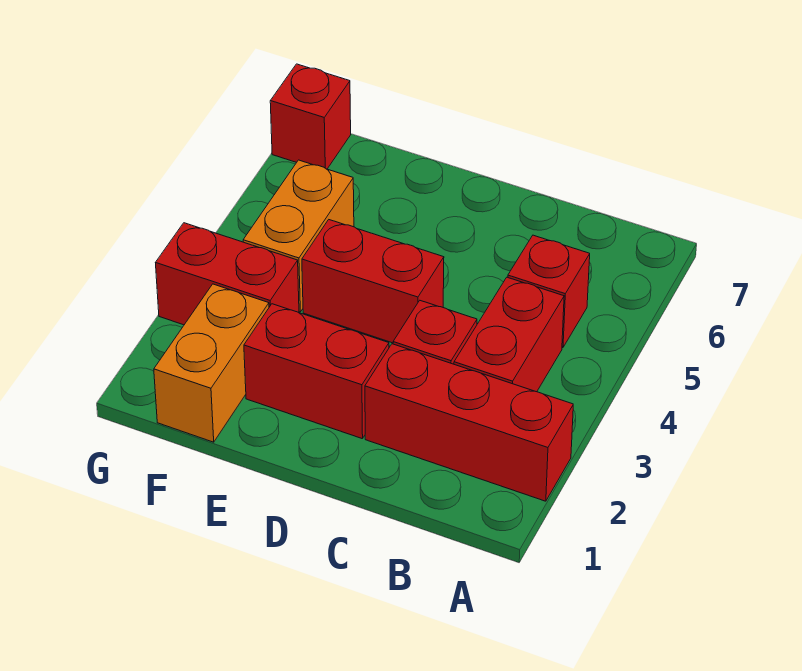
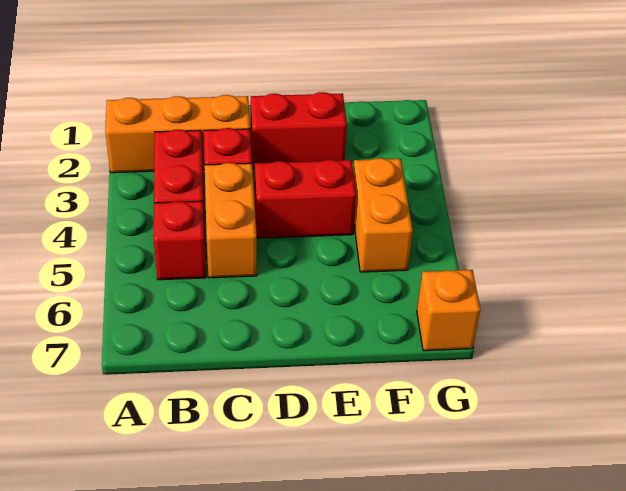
red 1x3 brick [365,344,573,501] -> orange 1x3 brick [105,95,250,173]
orange 1x2 brick [154,284,269,442] -> orange 1x2 brick moved to [205,163,257,278]
red 1x2 brick [156,223,299,325] -> none
red 1x1 brick [270,64,351,169] -> orange 1x1 brick [417,270,481,351]

